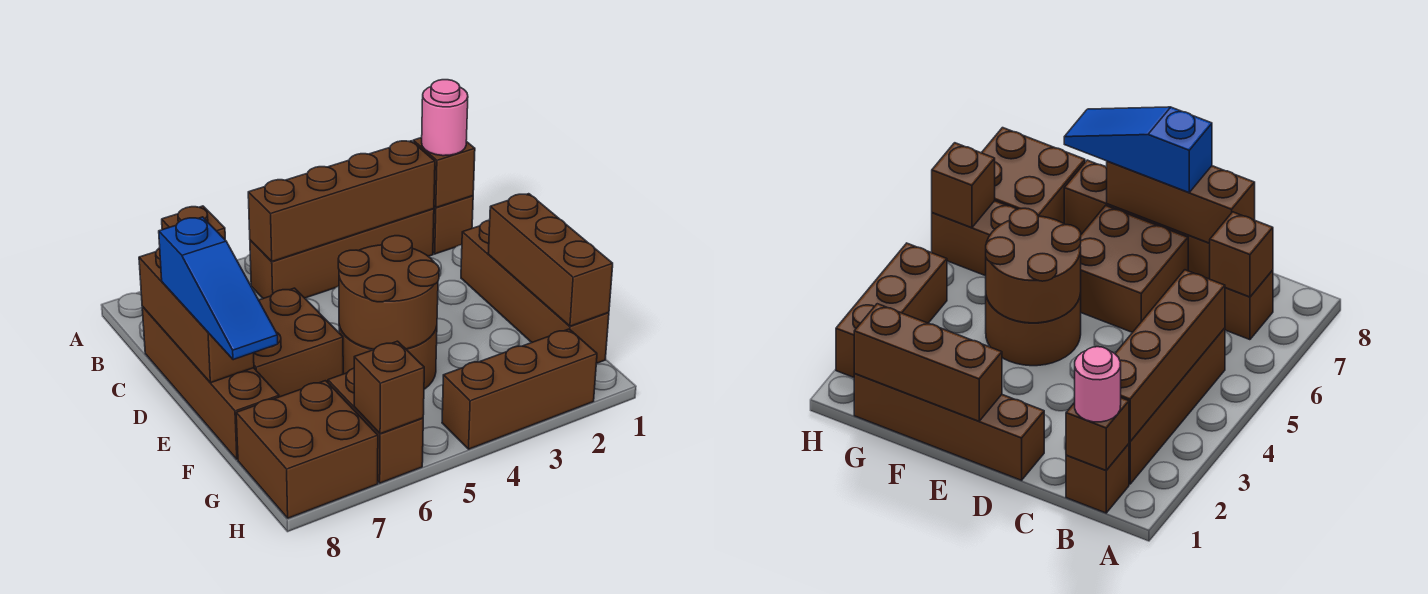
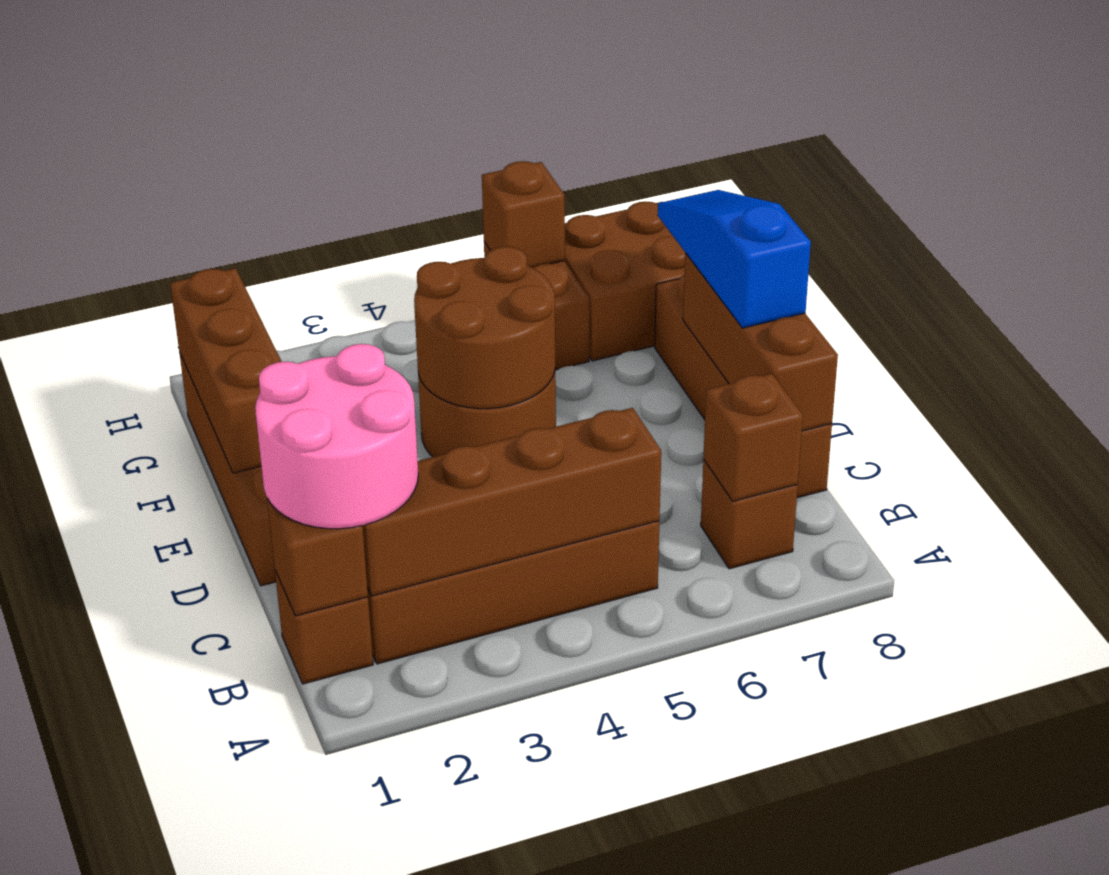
pink 1x1 round brick [422,80,468,156] -> pink 2x2 round brick [255,344,418,529]
brown 2x2 brick [254,288,343,397] -> none
brown 1x3 brick [442,329,597,449] -> none

